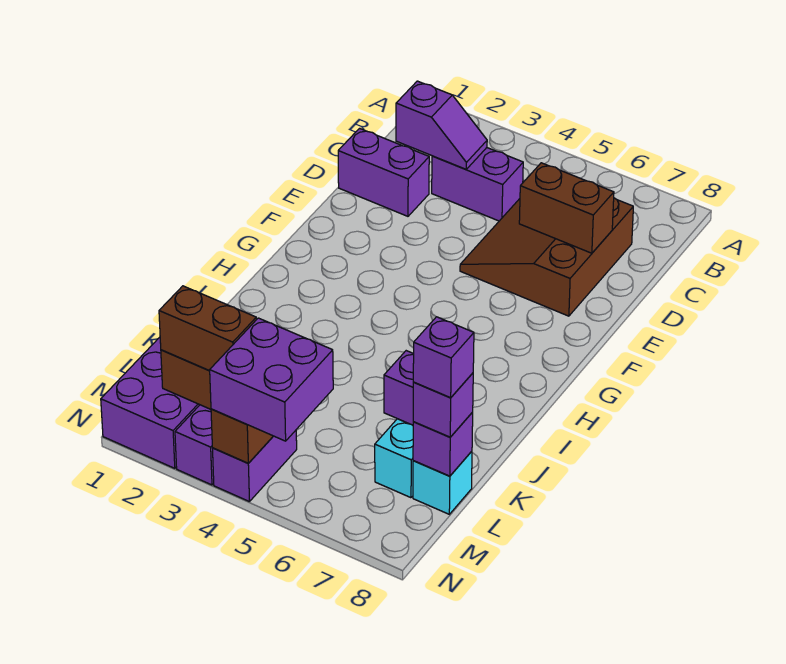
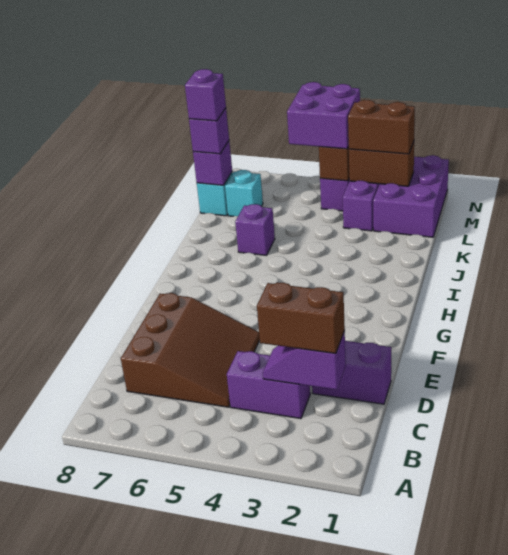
brown 1x2 brick [519,163,614,253] -> brown 1x2 brick moved to [257,283,345,354]

